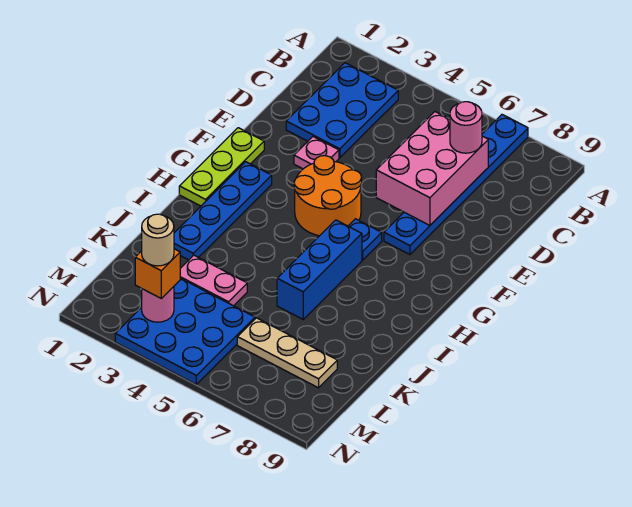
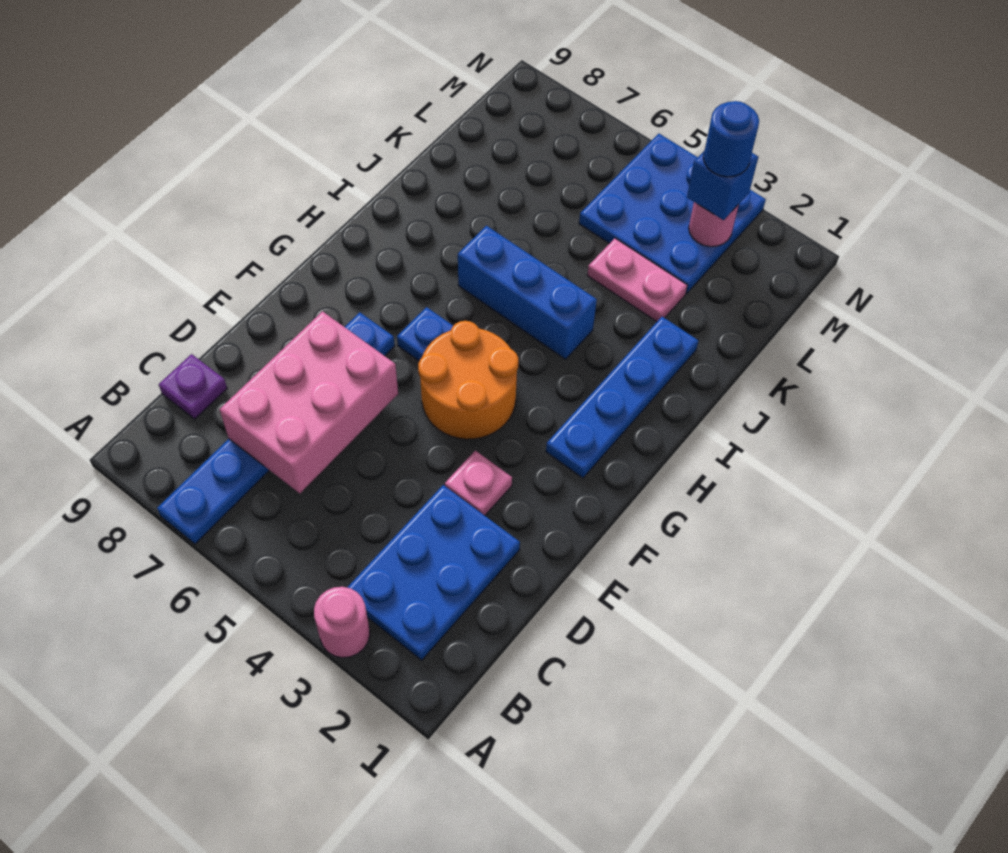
pink 1x1 round brick [450,102,482,153] -> pink 1x1 round brick moved to [314,587,370,658]
none -> purple 1x1 plate [159,354,227,419]
lime 1x3 plate [179,128,264,206] -> none
blue 1x3 brick [277,220,362,319] -> blue 1x3 brick turned to [458,226,597,359]
tan 1x3 plate [237,318,337,388] -> none
orange 1x1 brick [135,249,180,298] -> blue 1x1 brick [687,150,758,220]
tan 1x1 round brick [142,214,174,266] -> blue 1x1 round brick [703,101,759,177]

